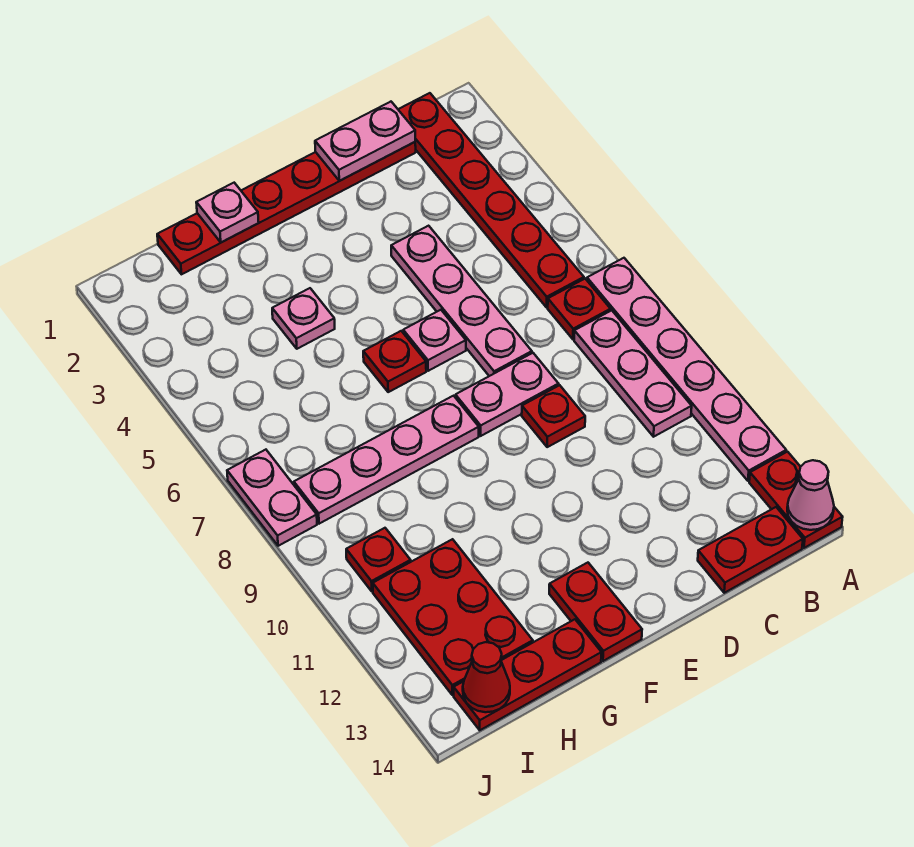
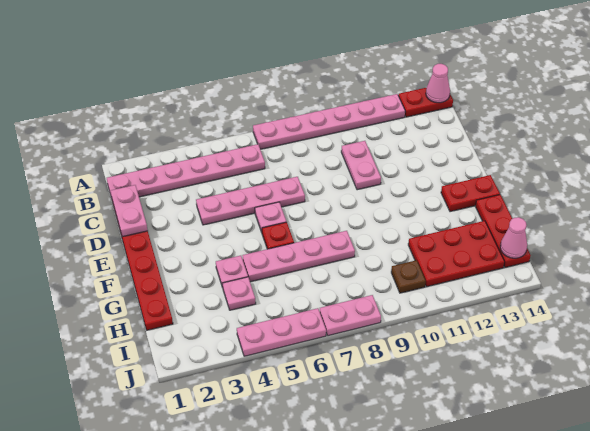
red 1x6 plate [398,93,584,307] -> pink 1x6 plate [107,144,265,199]
red 1x1 plate [548,279,611,339] -> none
pink 1x3 plate [574,310,692,437] -> pink 1x3 plate moved to [237,308,326,356]
red 1x2 plate [698,507,803,593] -> none
pink 1x2 plate [456,353,558,436] -> pink 1x2 plate moved to [341,141,381,190]
red 1x1 plate [522,385,585,447] -> none
pink 1x4 plate [294,396,479,524] -> pink 1x4 plate turned to [242,231,355,282]
pink 1x1 plate [196,183,259,242] -> pink 1x1 plate moved to [222,277,256,310]
red 1x1 plate [346,528,411,591] -> brown 1x1 plate [391,260,426,293]
red 1x1 cone [463,642,510,712] -> pink 1x1 cone [500,217,527,258]

